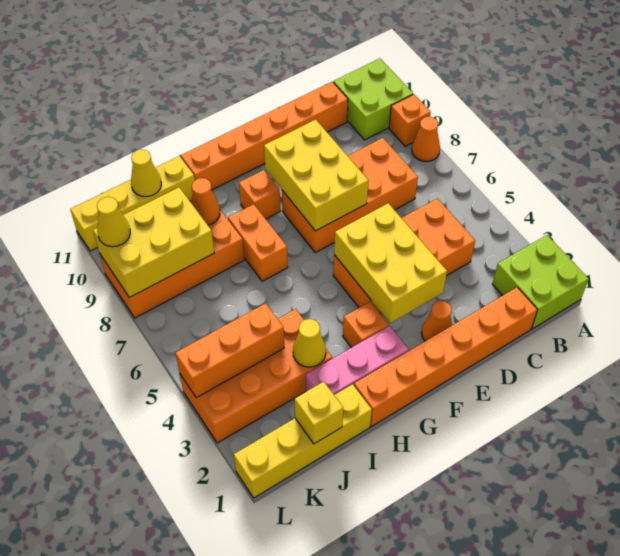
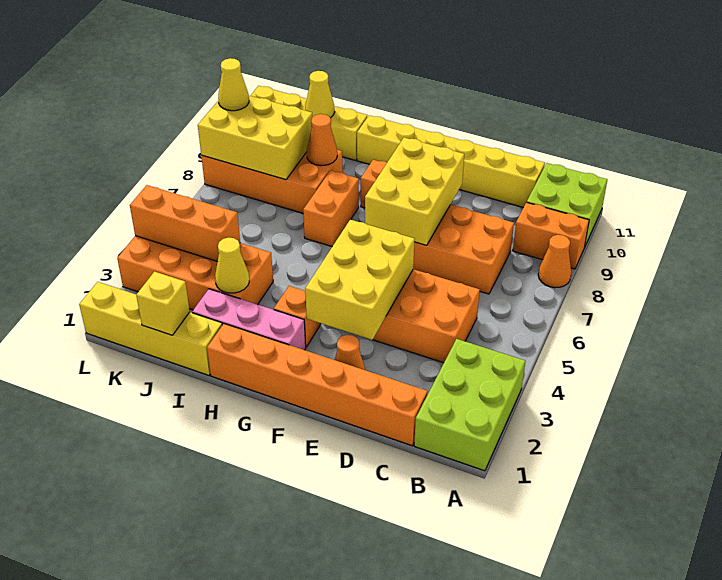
lime 2x2 brick [493,235,589,329] -> lime 2x3 brick [414,339,525,471]
orange 1x1 brick [389,94,431,146] -> orange 1x2 brick [513,202,589,269]
orange 1x6 brick [181,82,348,190] -> yellow 1x6 brick [357,115,545,207]

